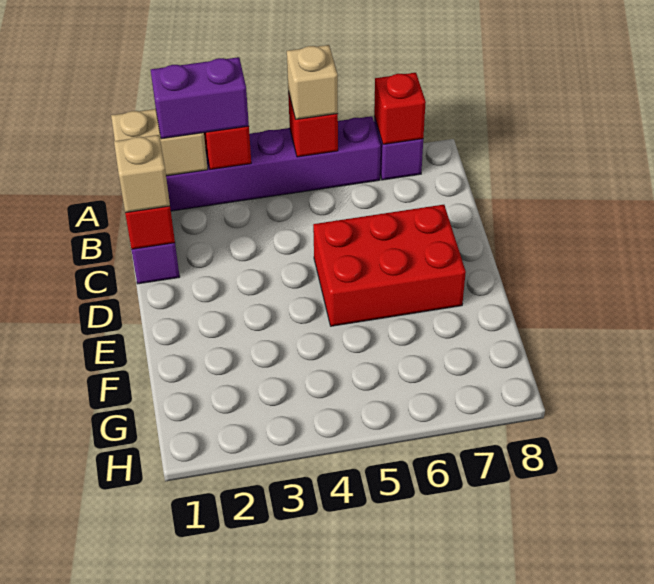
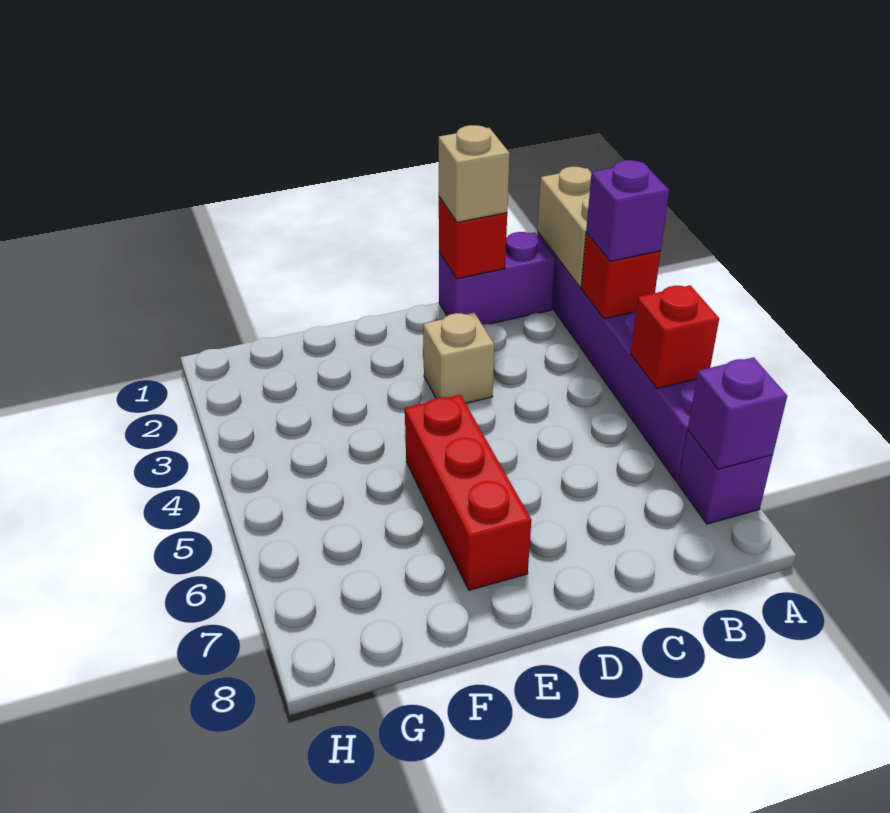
purple 1x2 brick [151,57,249,139] -> purple 1x1 brick [586,160,669,261]
tan 1x1 brick [287,45,338,119] -> tan 1x1 brick moved to [423,313,494,403]
red 1x1 brick [374,73,426,144] -> purple 1x1 brick [688,357,787,469]
red 2x3 brick [313,205,466,326] -> red 1x3 brick [405,395,531,590]

